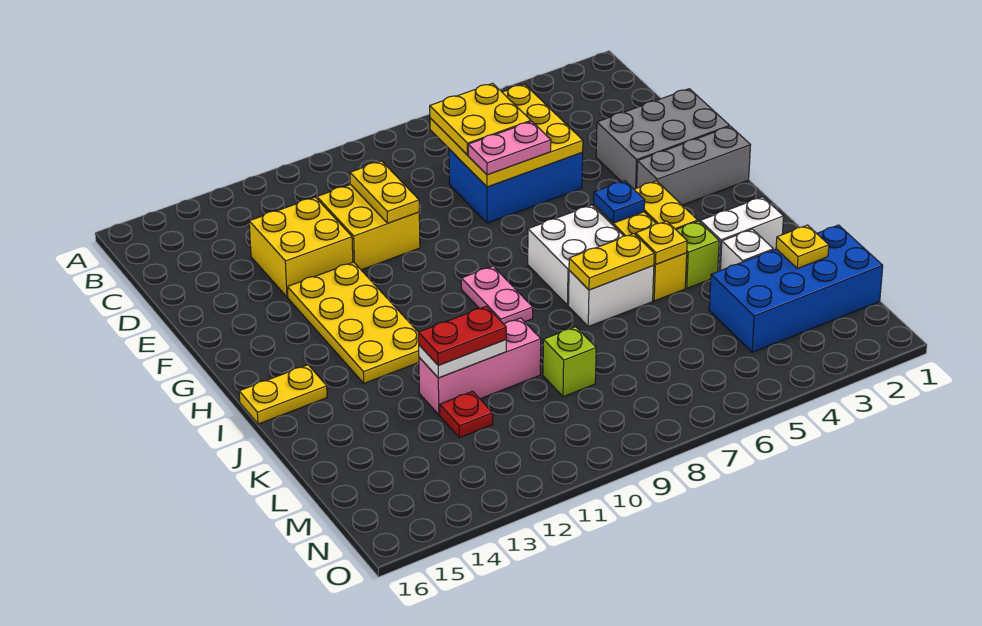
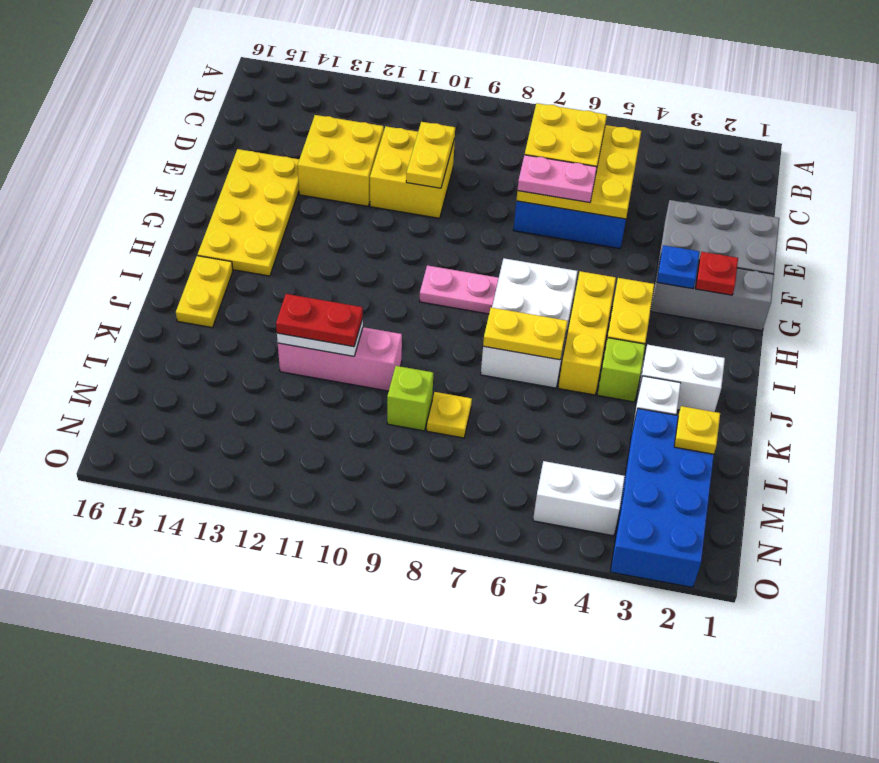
yellow 2x4 plate [287,262,419,383] -> yellow 2x4 plate moved to [198,149,299,276]
blue 1x1 plate [594,181,645,223] -> blue 1x1 plate moved to [657,245,699,289]
pink 1x2 plate [461,266,533,324] -> pink 1x2 plate turned to [420,265,499,314]
yellow 1x2 plate [239,365,327,424] -> yellow 1x2 plate turned to [176,256,233,328]
yellow 1x1 plate [636,221,687,265] -> yellow 1x1 plate moved to [427,392,472,438]
blue 2x4 brick [709,225,883,352] -> blue 2x4 brick turned to [610,408,714,587]
red 1x1 plate [440,391,493,438] -> red 1x1 plate moved to [695,252,738,295]
none -> white 1x2 brick [533,461,625,536]

